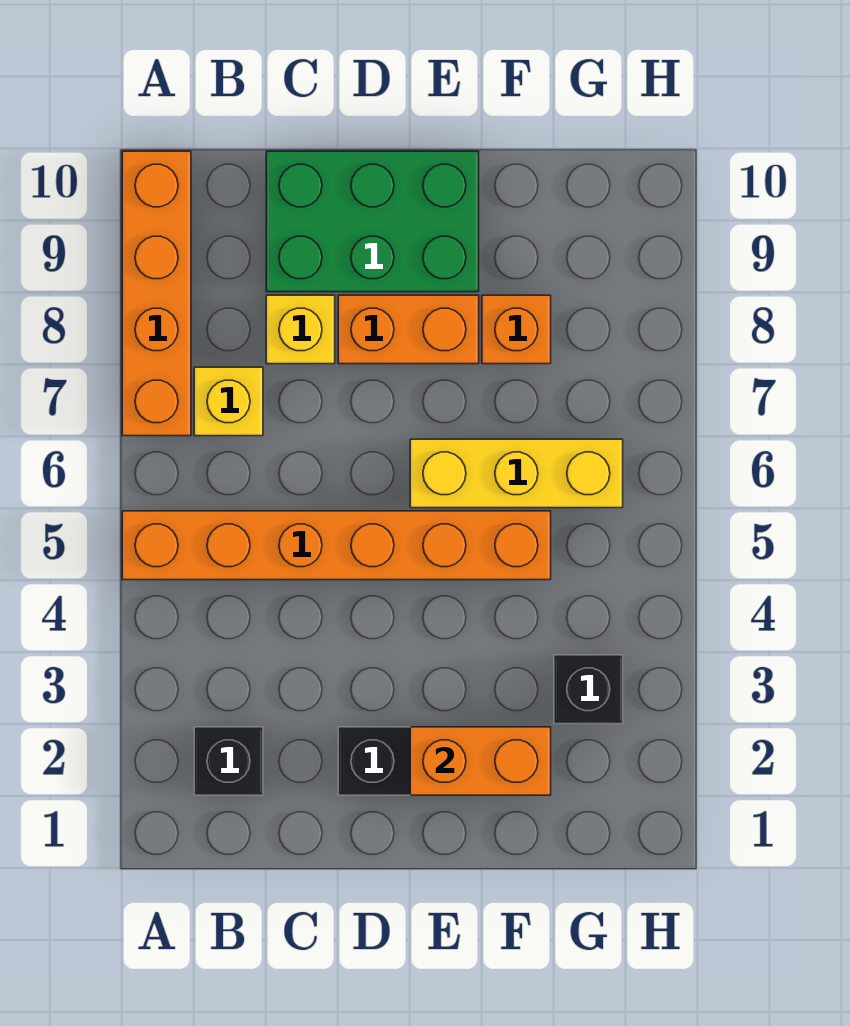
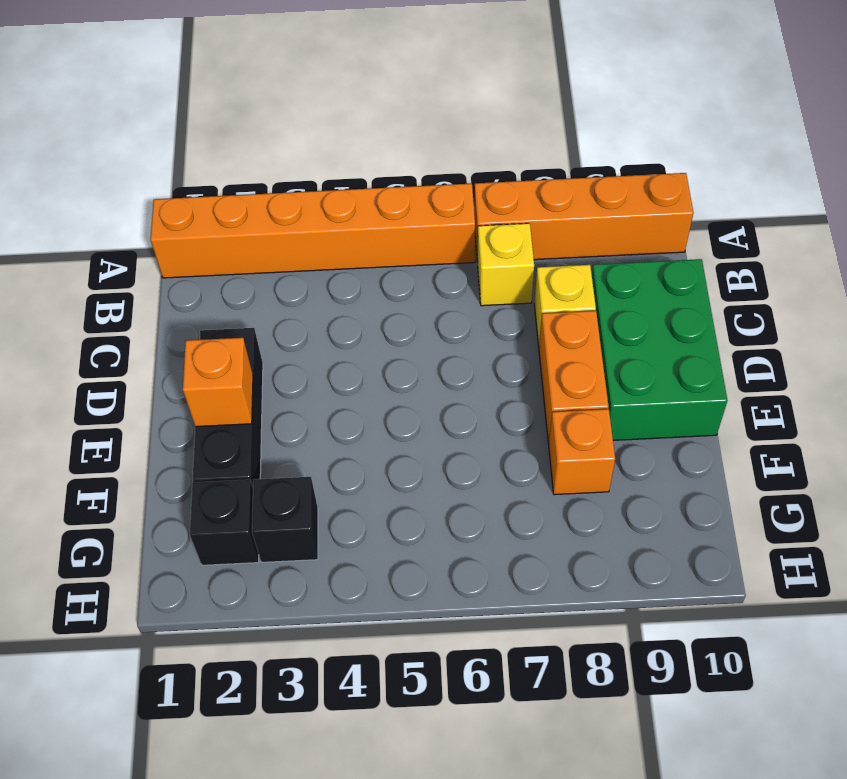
orange 1x6 brick [122,511,551,580] -> orange 1x6 brick turned to [150,184,475,278]
black 1x1 brick [194,727,263,795] -> black 1x1 brick moved to [190,480,259,565]
orange 1x2 brick [410,727,551,795] -> orange 1x1 brick [183,338,253,427]
yellow 1x3 brick [410,439,623,508] -> none

